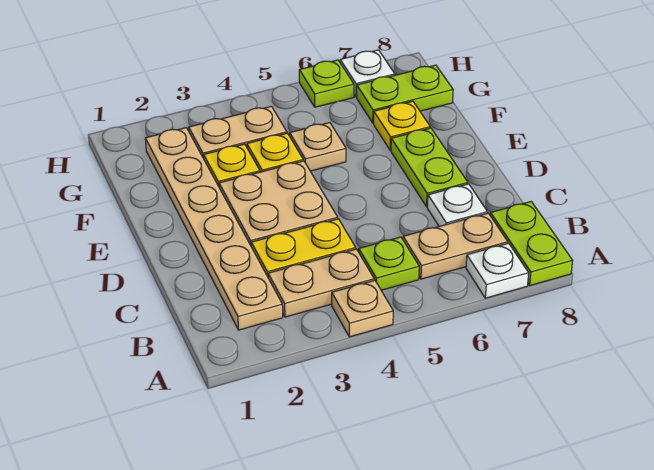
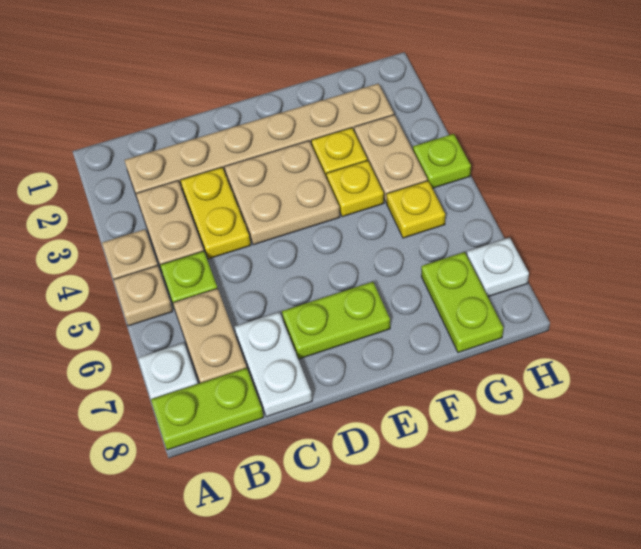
white 1x1 plate [427,184,487,226] -> white 1x2 plate [235,312,312,417]
tan 1x1 plate [290,123,346,171] -> tan 1x1 plate moved to [113,266,173,326]
yellow 1x1 plate [374,101,430,150] -> yellow 1x1 plate moved to [386,181,445,238]
lime 1x1 plate [299,60,354,107] -> lime 1x1 plate moved to [413,134,471,188]

